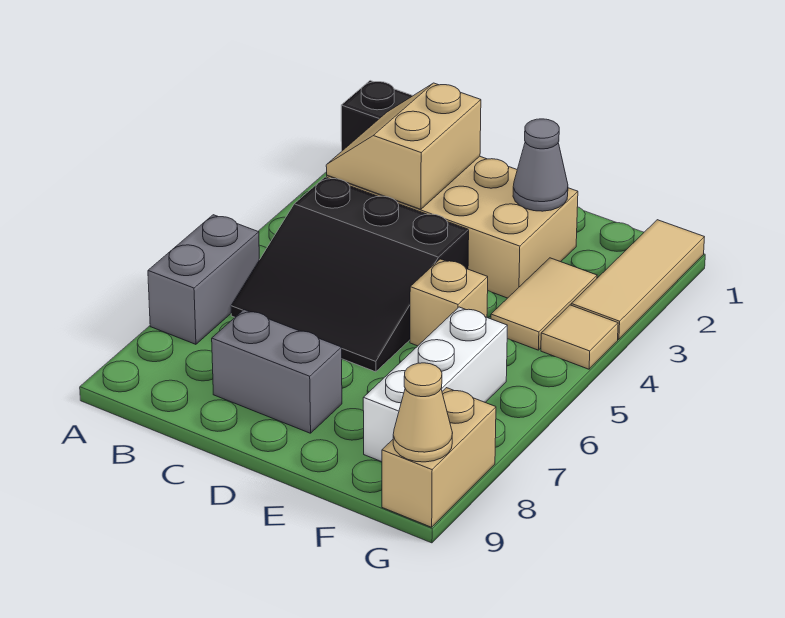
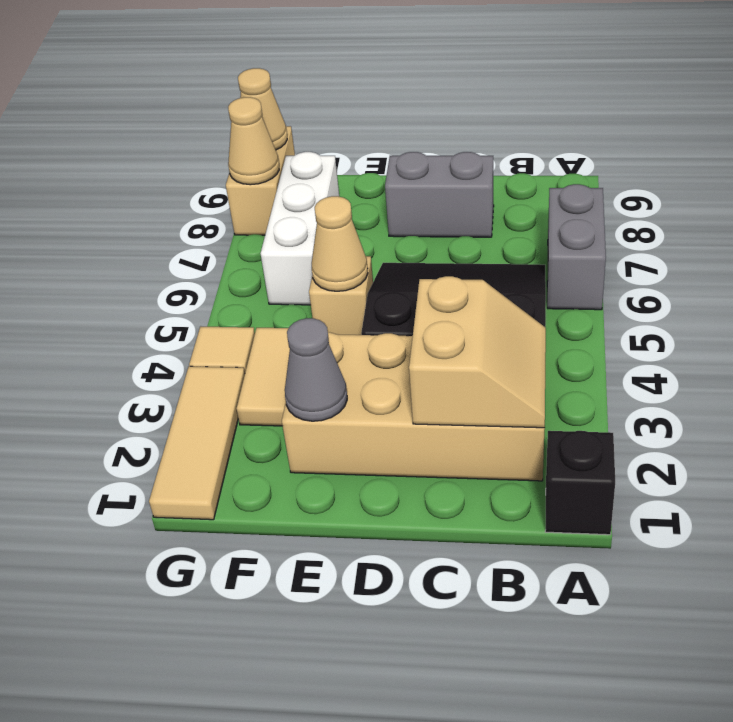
none -> tan 1x1 cone [312,196,368,291]
none -> tan 1x1 cone [228,97,279,185]

